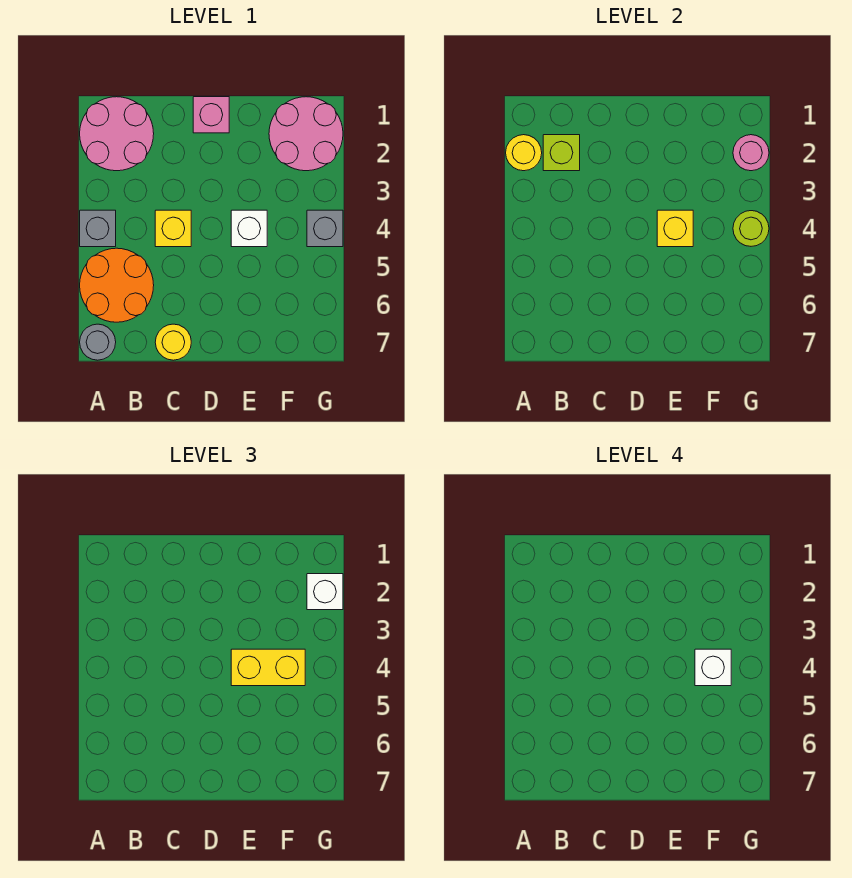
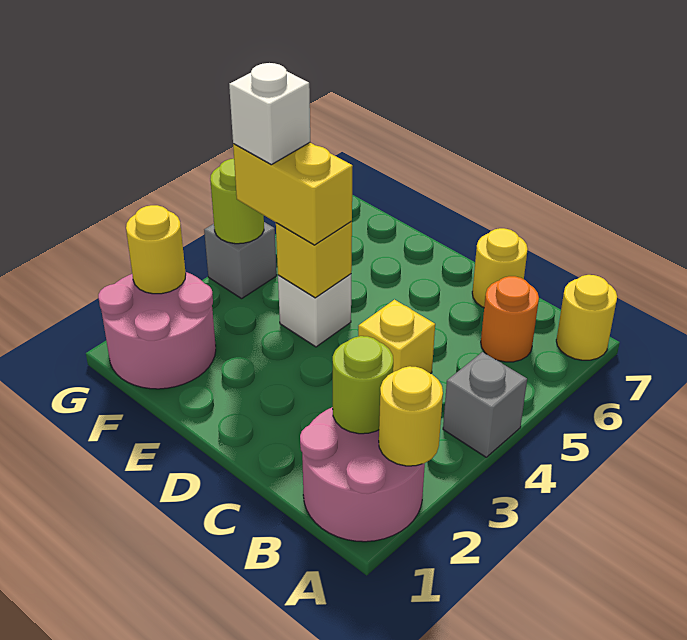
orange 2x2 round brick [80,248,154,322] -> orange 1x1 round brick [481,276,539,362]
grey 1x1 round brick [80,324,116,360] -> yellow 1x1 round brick [556,275,617,360]
lime 1x1 brick [543,135,580,171] -> lime 1x1 round brick [333,336,393,434]
pink 1x1 brick [193,97,229,133] -> none
pink 1x1 round brick [733,135,769,171] -> yellow 1x1 round brick [126,205,186,294]
white 1x1 brick [307,574,343,610] -> none

